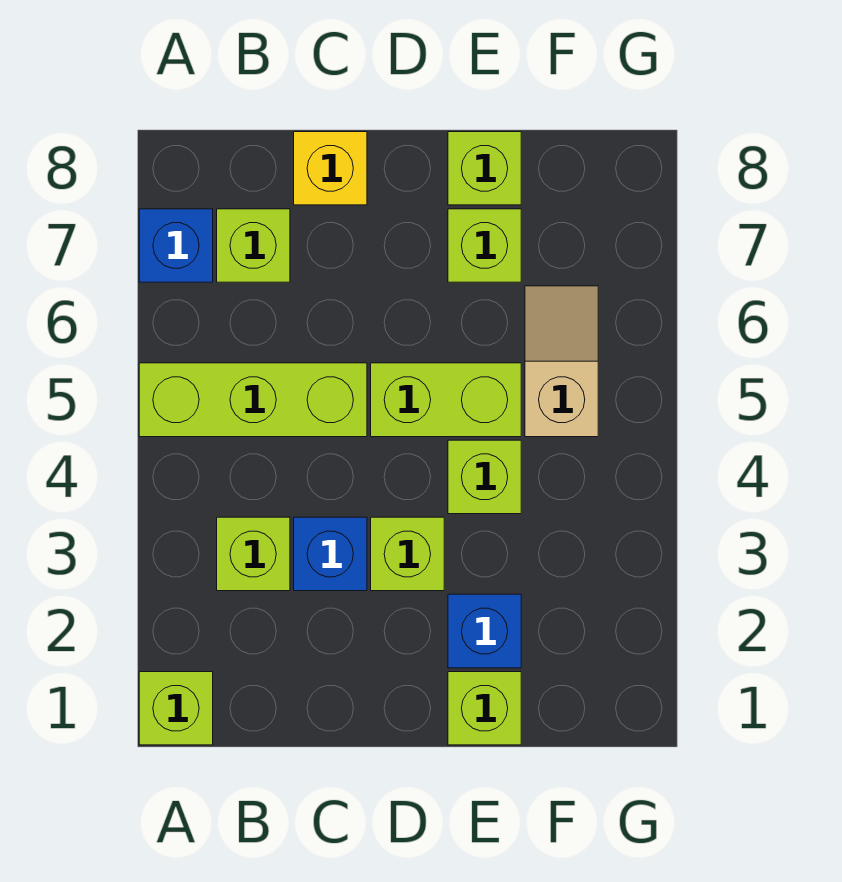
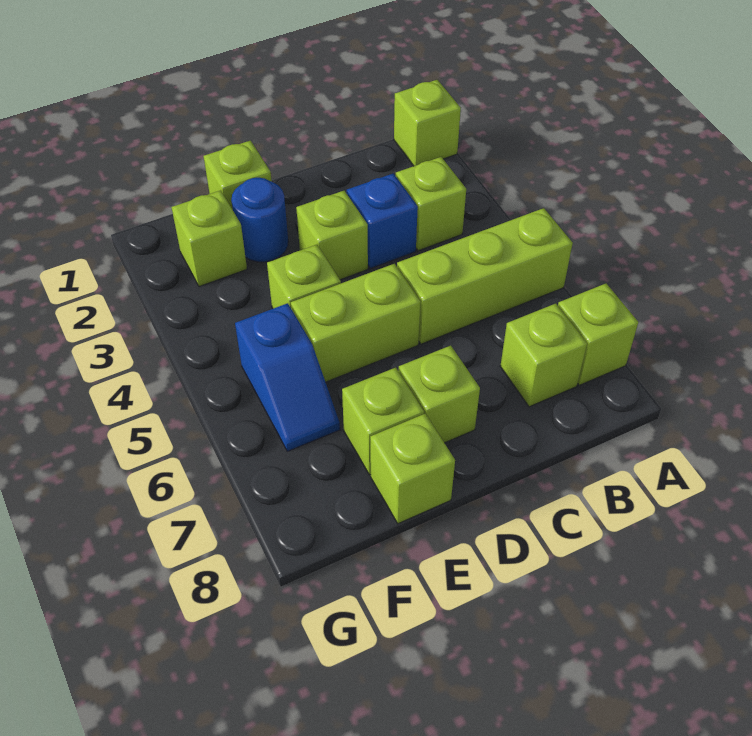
blue 1x1 brick [139,209,213,282] -> lime 1x1 brick [558,283,638,385]
yellow 1x1 brick [294,132,367,205] -> none
none -> lime 1x1 brick [399,346,480,443]
blue 1x1 brick [448,594,521,668] -> blue 1x1 round brick [231,178,288,262]
none -> lime 1x1 brick [171,190,247,287]
tan 1x2 slope [525,286,598,437] -> blue 1x2 slope [235,303,340,451]

